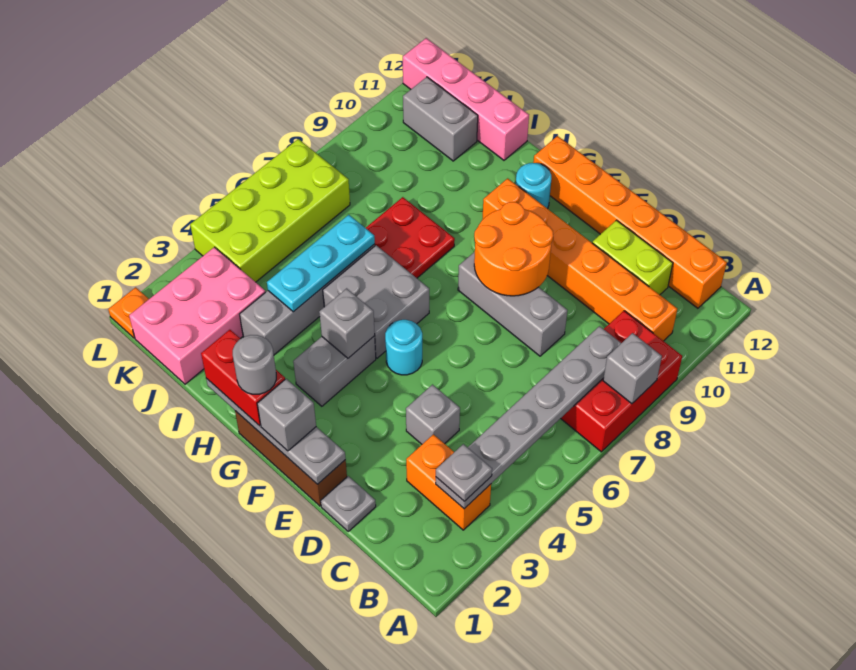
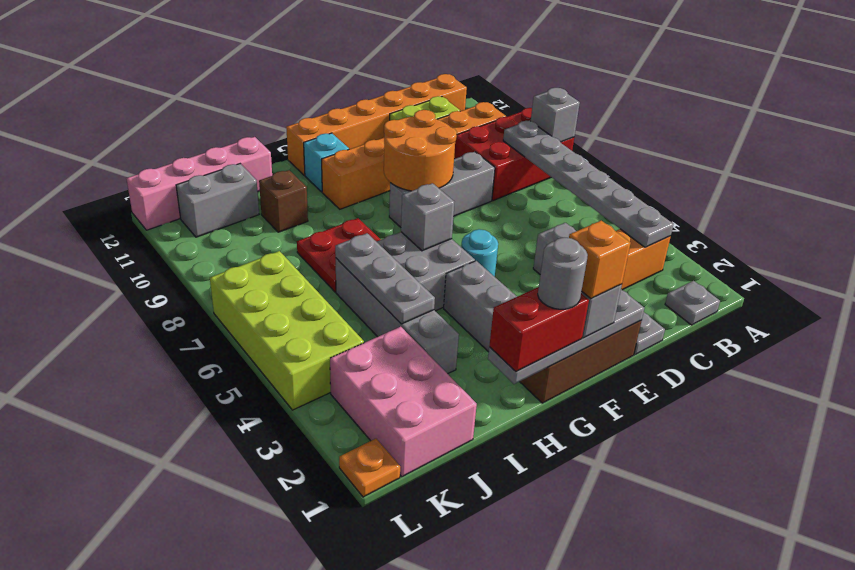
red 2x3 brick [560,311,682,452] -> red 2x3 brick turned to [454,108,574,201]
grey 1x1 plate [436,444,492,501] -> grey 1x1 plate moved to [665,281,720,325]
none -> orange 1x1 brick [569,221,631,299]
grey 1x1 brick [319,288,375,358] -> grey 1x1 brick moved to [401,183,454,251]
cyan 1x1 round brick [516,163,551,209] -> cyan 1x1 brick [304,133,349,192]
cyan 1x3 plate [267,215,375,312] -> grey 1x3 plate [335,233,435,324]
none -> brown 1x1 brick [259,170,308,232]

